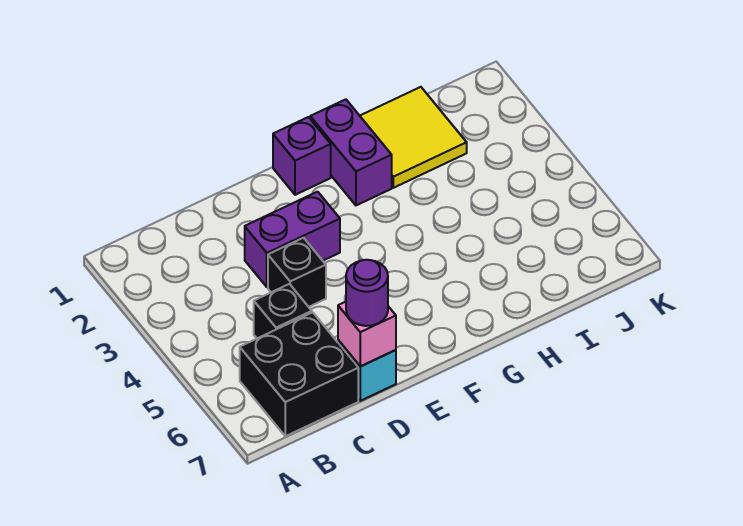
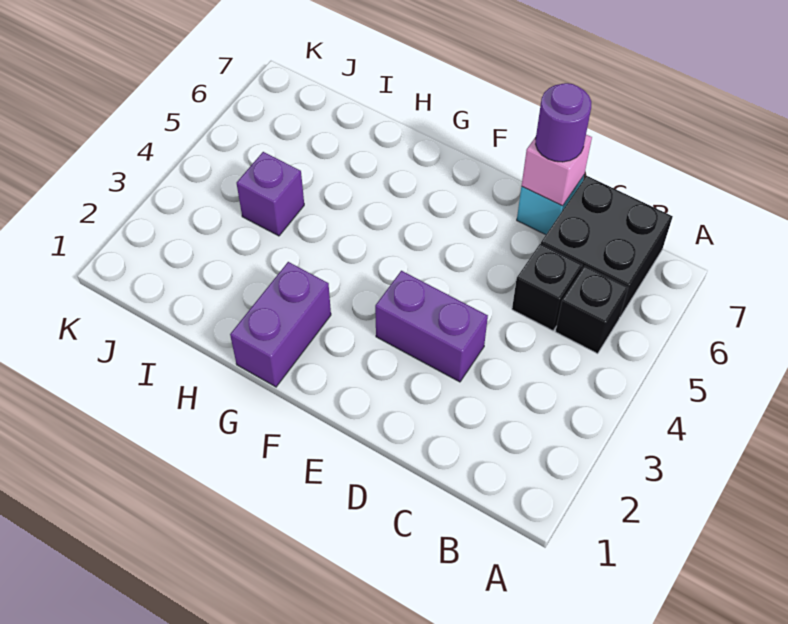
black 1x1 brick [268,238,326,307] -> black 1x1 brick moved to [556,266,628,354]
purple 1x1 brick [273,117,331,195] -> purple 1x1 brick moved to [237,152,304,236]
yellow 2x2 tile [360,87,467,188] -> none

